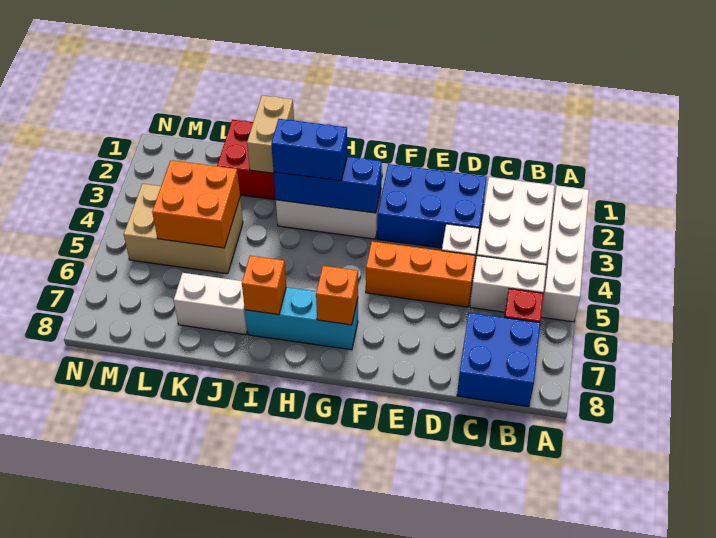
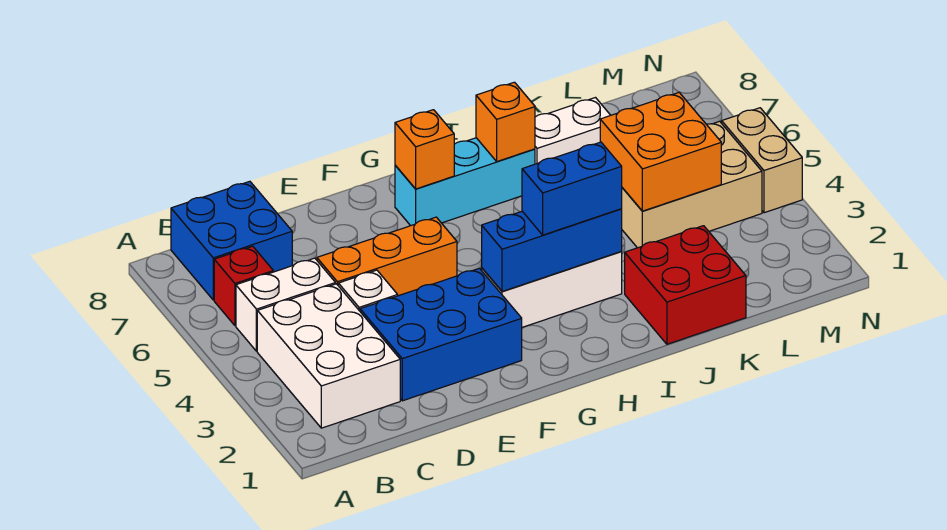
white 1x4 brick [541,186,589,322] -> none
tan 1x2 brick [247,95,294,173] -> tan 1x2 brick moved to [722,108,802,213]

